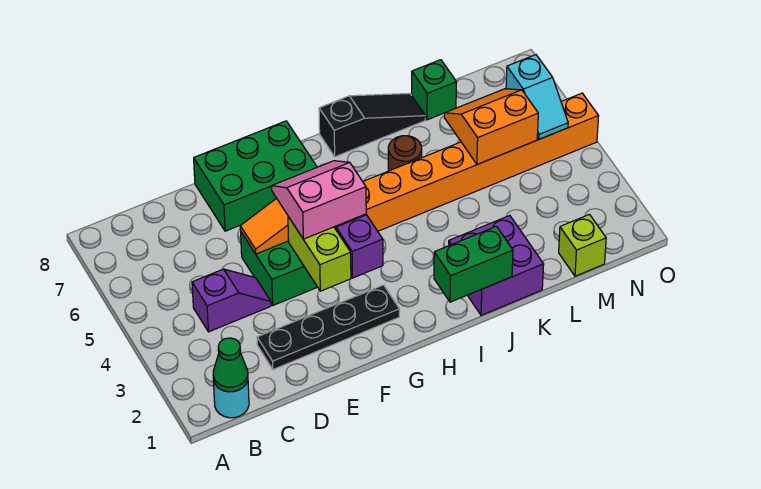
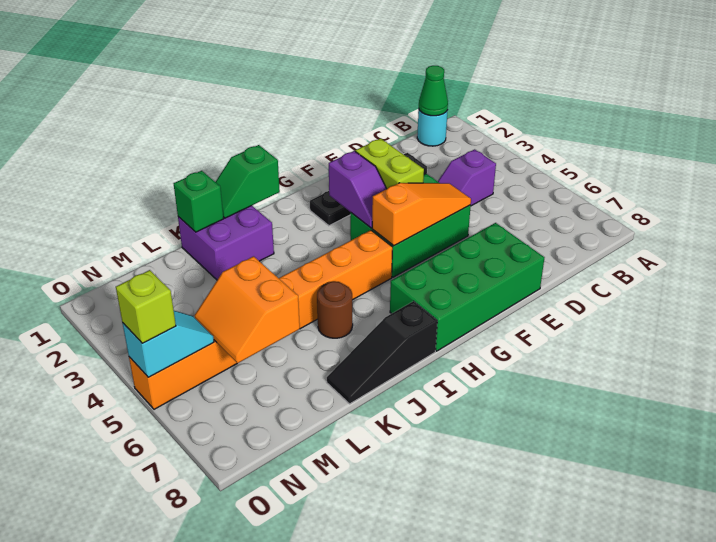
green 2x3 brick [194,121,317,231] -> green 2x4 brick [390,223,544,351]
pink 2x2 slope [272,161,366,239] -> none
green 1x2 brick [434,226,513,302] -> green 1x2 slope [216,145,280,218]
orange 2x2 slope [444,89,538,164] -> orange 2x2 slope turned to [194,256,300,363]
green 1x1 brick [412,60,456,120] -> green 1x1 brick moved to [174,171,224,232]
lime 1x1 brick [559,214,606,276] -> lime 1x1 brick moved to [116,270,176,343]
cyan 1x2 slope [506,55,568,139] -> cyan 1x2 slope turned to [123,311,214,377]

